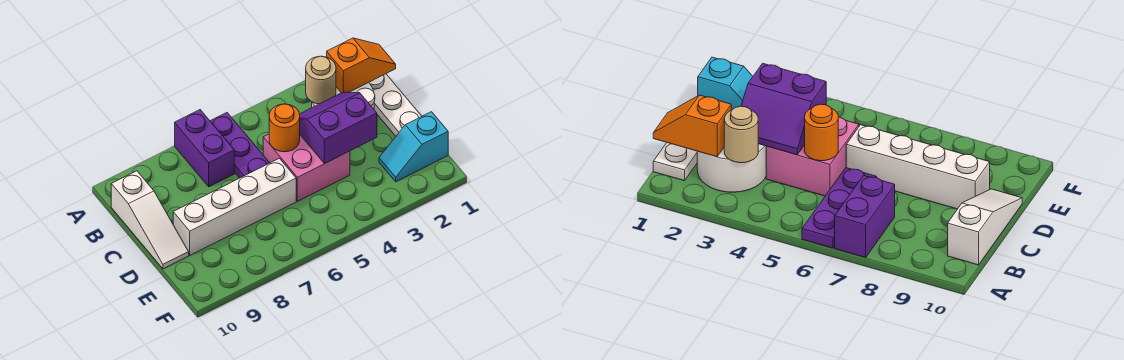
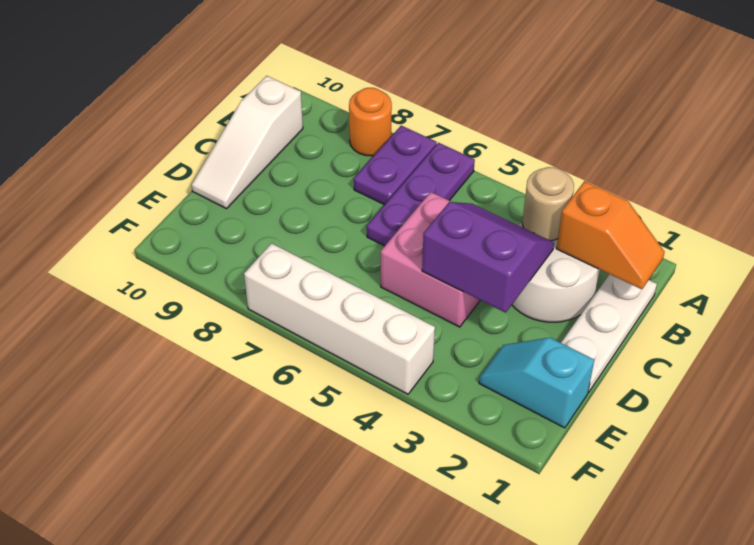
purple 1x2 brick [175,110,234,187] -> purple 1x2 plate [354,126,437,205]
orange 1x1 round brick [269,104,300,152] -> orange 1x1 round brick moved to [349,88,392,156]
white 1x4 brick [173,158,296,255] -> white 1x4 brick moved to [244,243,435,394]

